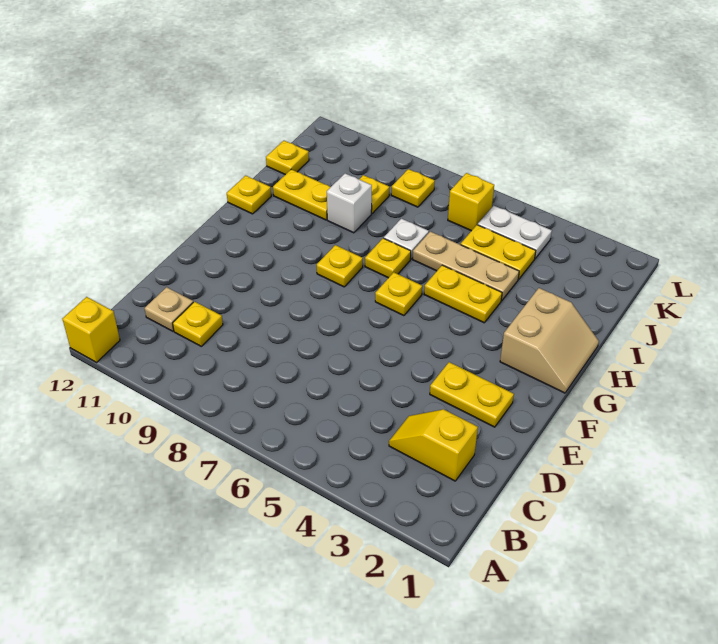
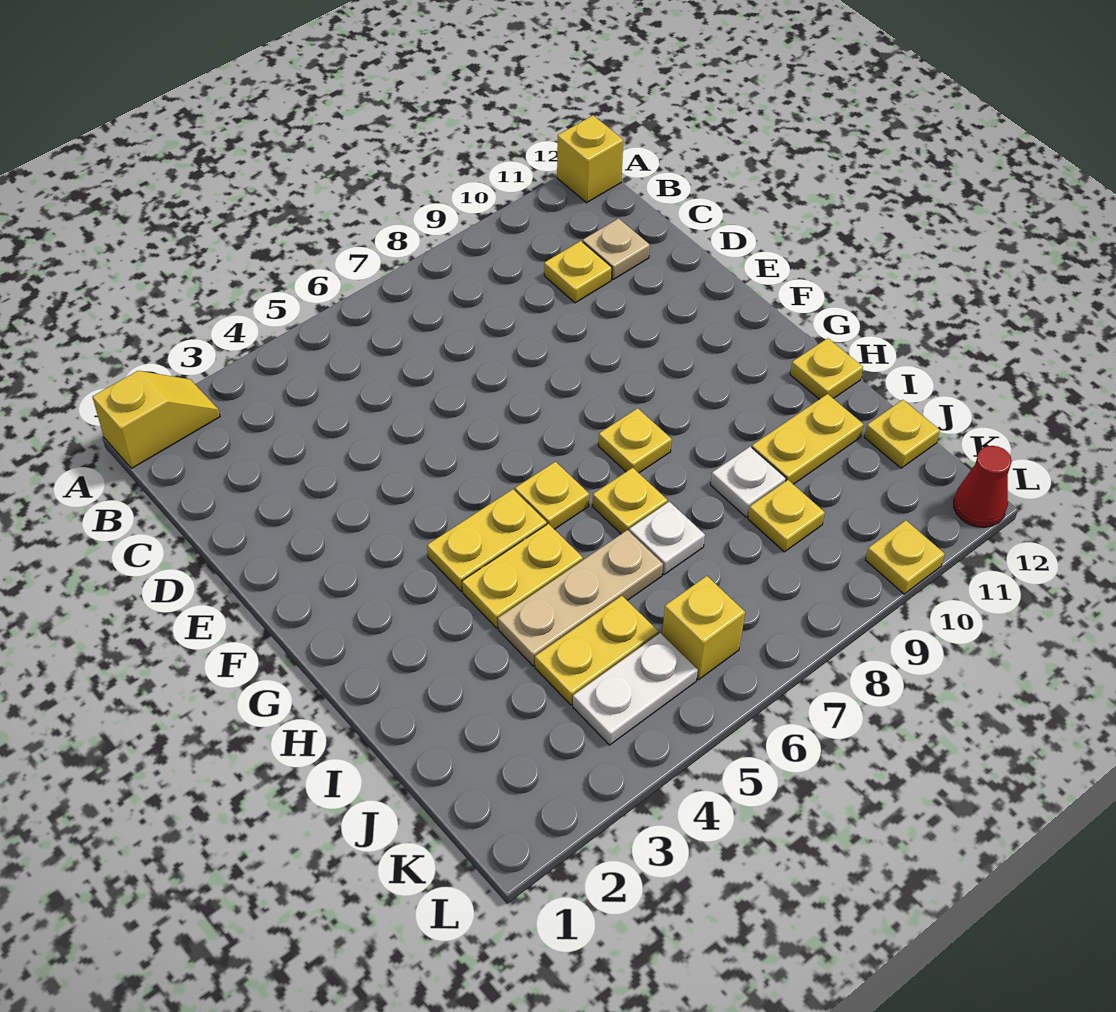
yellow 1x2 slope [389,409,478,481] -> yellow 1x2 slope moved to [92,371,220,468]
yellow 1x2 plate [430,362,514,427] -> yellow 1x2 plate moved to [427,489,547,591]
tan 2x2 slope [500,288,599,393] -> none
white 1x1 brick [327,173,372,233] -> white 1x1 plate [711,447,786,517]
yellow 1x1 plate [391,169,435,207] -> yellow 1x1 plate moved to [866,520,945,594]
none -> red 1x1 cone [954,446,1012,527]

